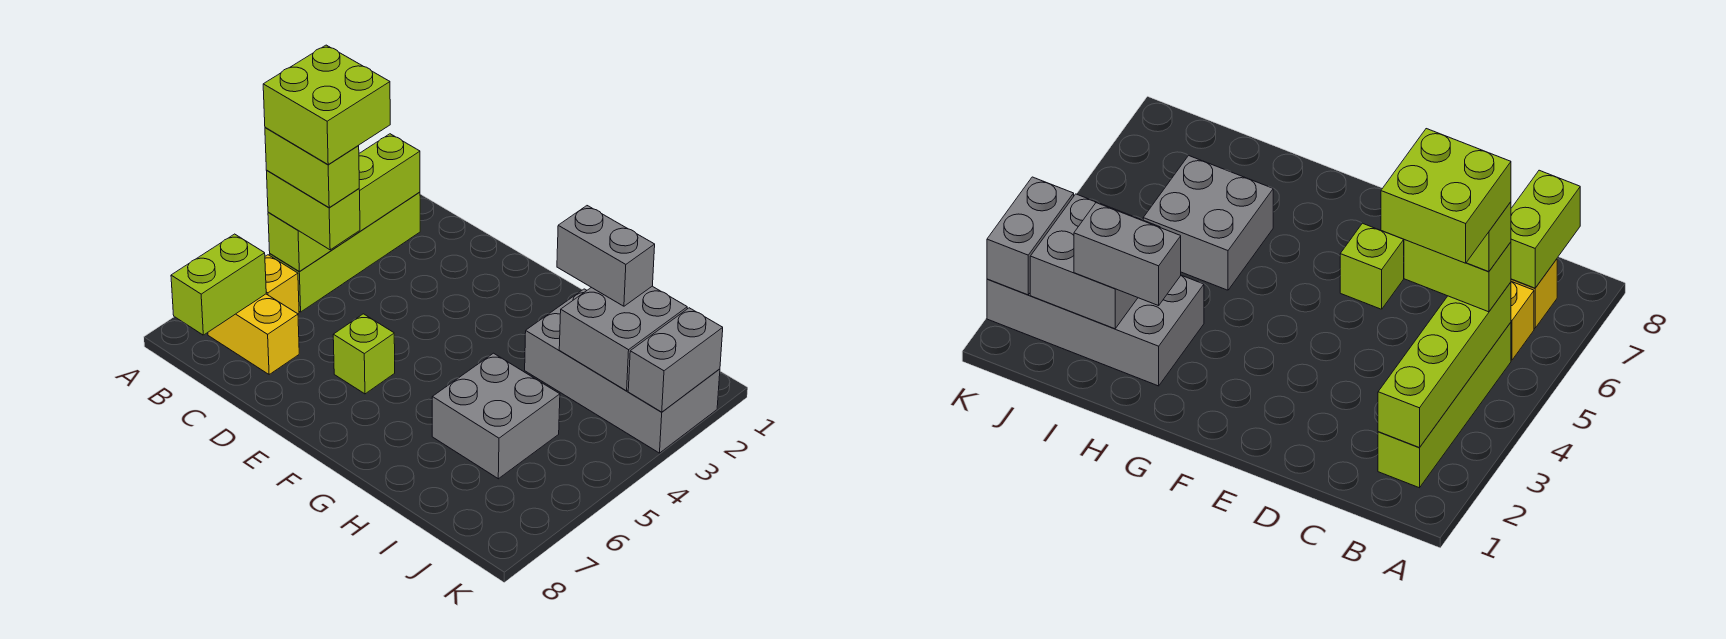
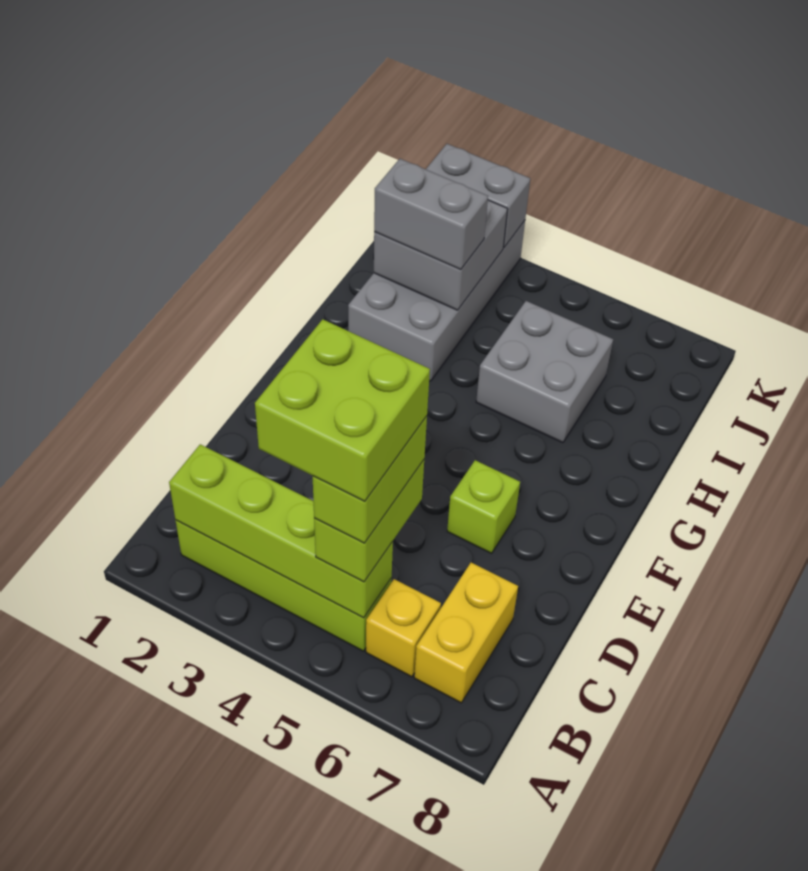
lime 1x2 brick [171,234,266,335] -> none
grey 1x2 brick [557,206,655,306] -> grey 1x2 brick turned to [374,159,488,270]

